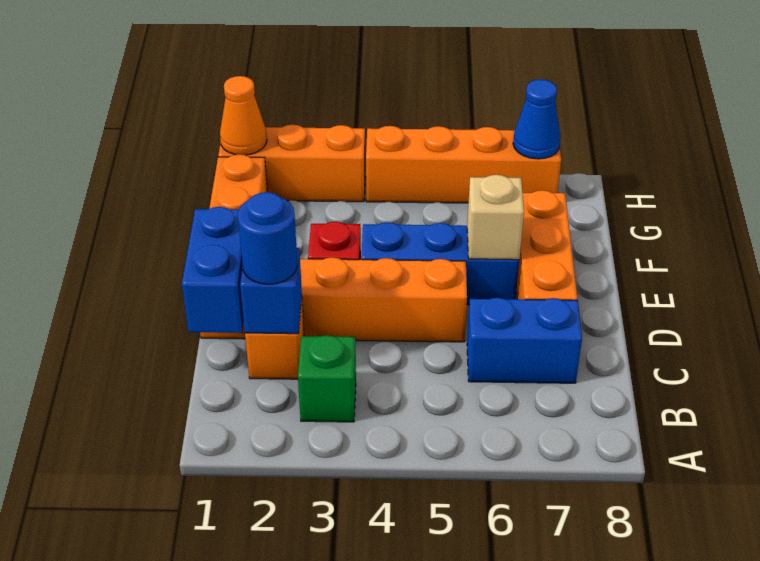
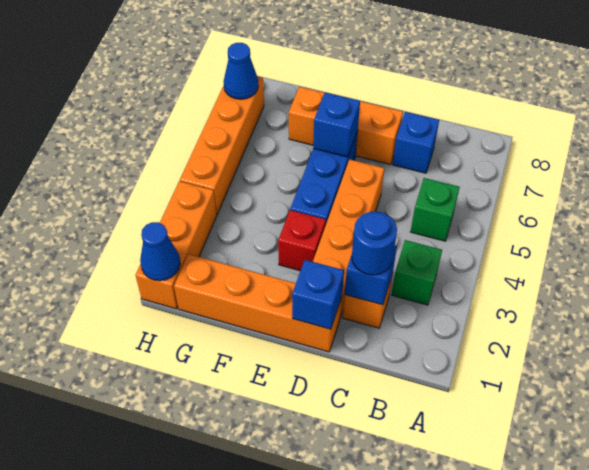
none -> green 1x1 brick [411,178,460,241]
blue 1x2 brick [182,207,244,333] -> blue 1x1 brick [292,260,344,329]
blue 1x2 brick [467,298,582,383] -> blue 1x1 brick [393,112,439,173]
tan 1x1 brick [467,175,524,260] -> blue 1x1 brick [313,93,360,157]
orange 1x1 cone [220,76,267,155] -> blue 1x1 cone [140,222,180,281]

